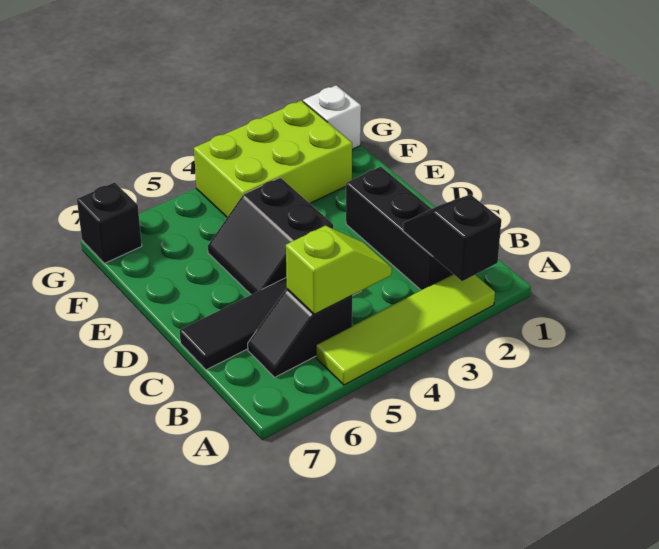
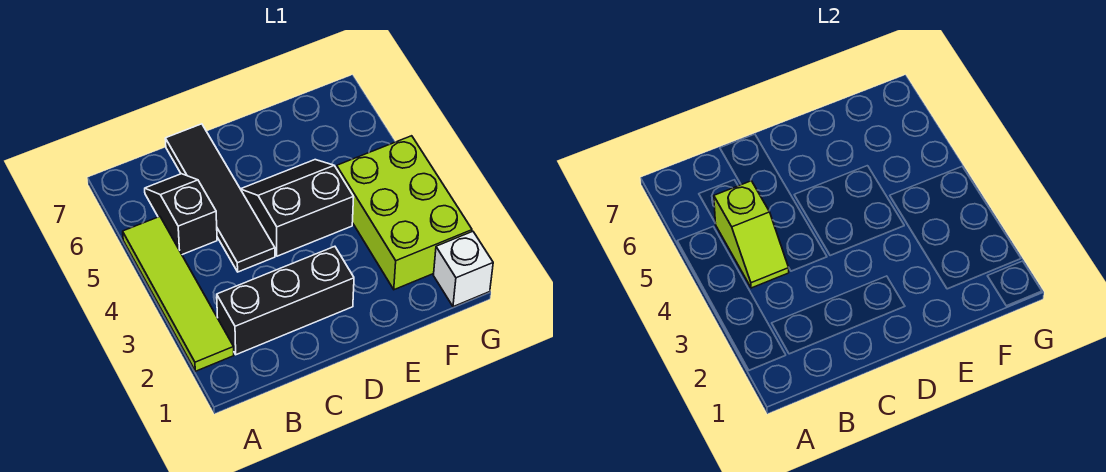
black 1x2 slope [403,194,501,281] -> none
black 1x1 brick [77,182,142,263] -> none

